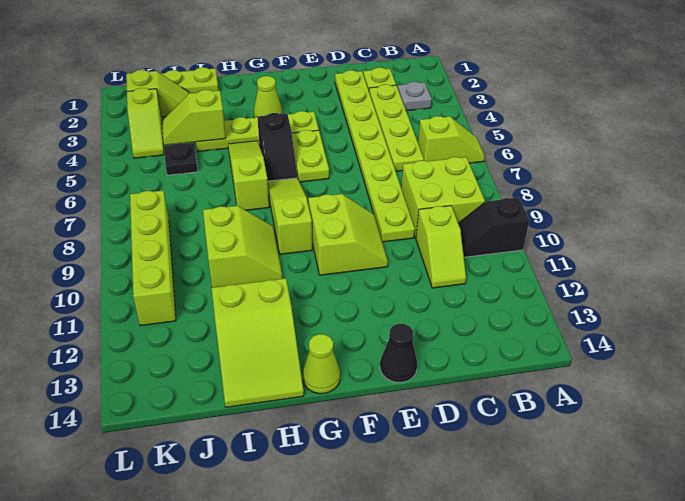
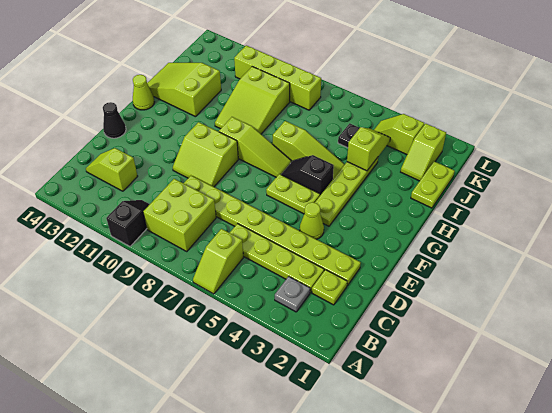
lime 1x2 slope [416,206,466,288] -> lime 1x2 slope moved to [86,148,138,191]
lime 1x1 cone [254,76,282,118] -> lime 1x1 cone moved to [300,202,324,239]
lime 2x2 slope [203,206,282,288] -> lime 2x3 slope [215,66,290,134]

